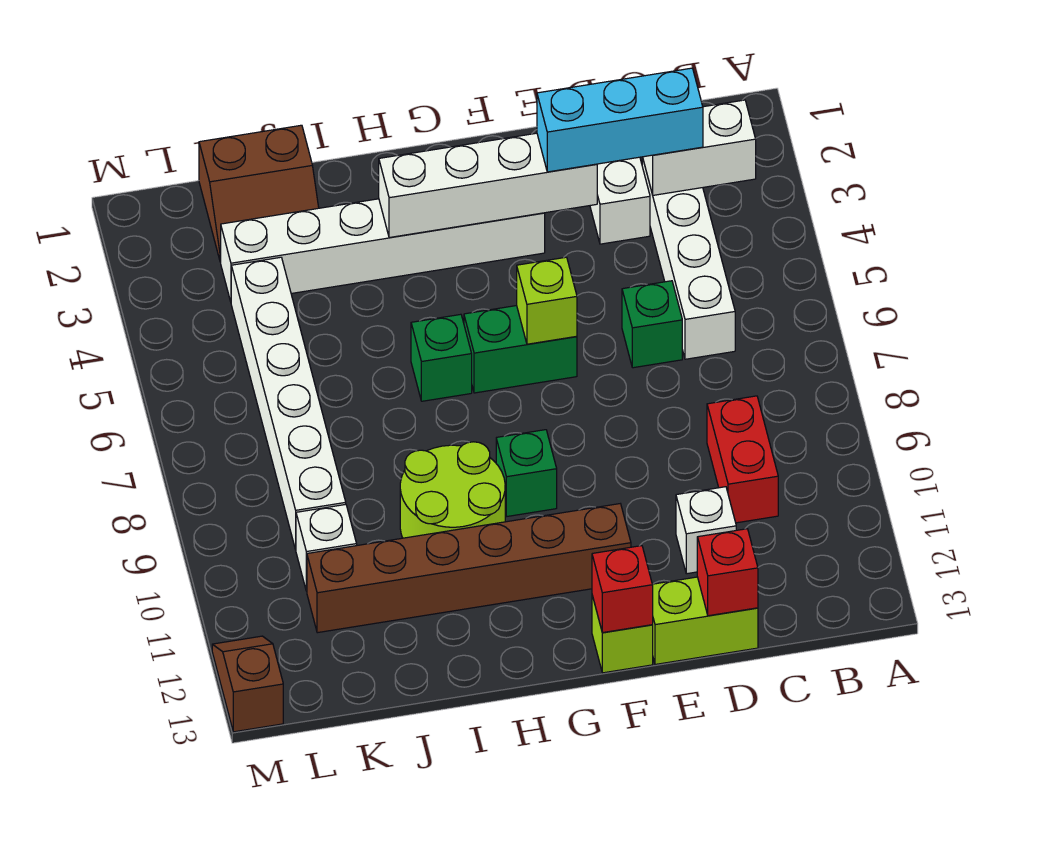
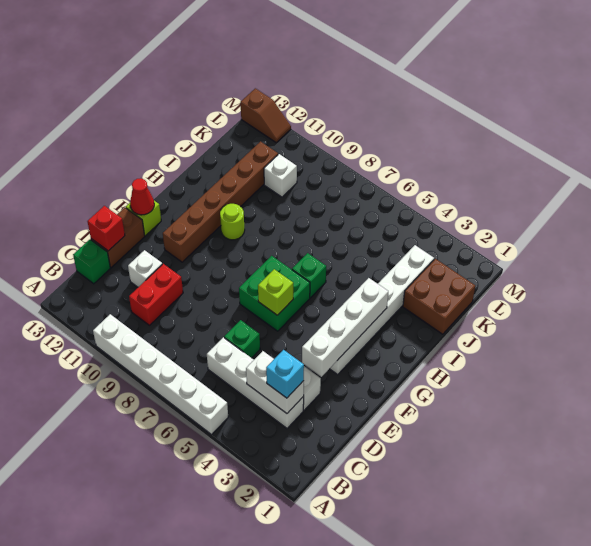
white 1x2 brick [643,100,756,195] -> white 1x2 brick turned to [246,351,304,413]
cyan 1x3 brick [537,68,703,172] -> cyan 1x1 brick [266,350,304,398]
red 1x2 brick [707,396,778,523] -> red 1x2 brick turned to [129,264,183,325]
lime 1x2 brick [652,577,758,664] -> brown 1x2 brick [91,208,145,267]
green 1x2 brick [464,306,577,393] -> green 2x2 brick [239,256,310,331]
red 1x1 brick [592,546,653,633] -> red 1x1 cone [130,178,154,215]
green 1x1 brick [496,430,557,516] -> green 1x1 brick moved to [73,240,110,284]
lime 2x2 round brick [400,442,505,538] -> lime 1x1 round brick [220,204,245,240]
brown 2x2 slope [199,125,319,262] -> brown 2x2 brick [403,259,475,334]
white 1x6 brick [231,257,346,550] -> white 1x6 brick moved to [93,314,228,434]

